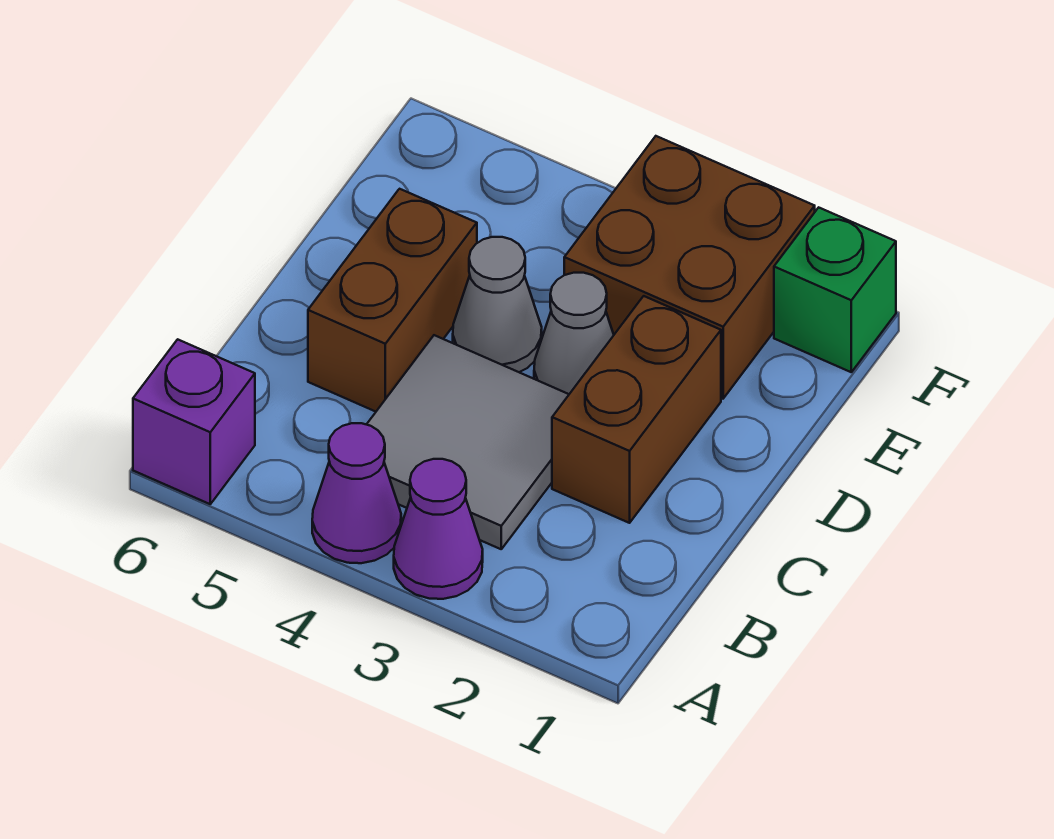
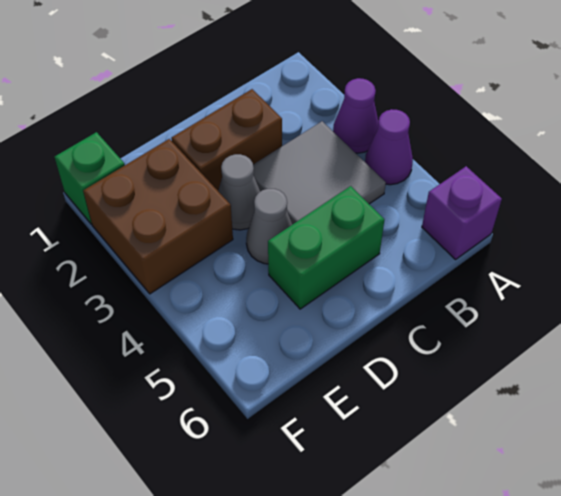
brown 1x2 brick [308,189,477,412] -> green 1x2 brick [268,186,384,309]

